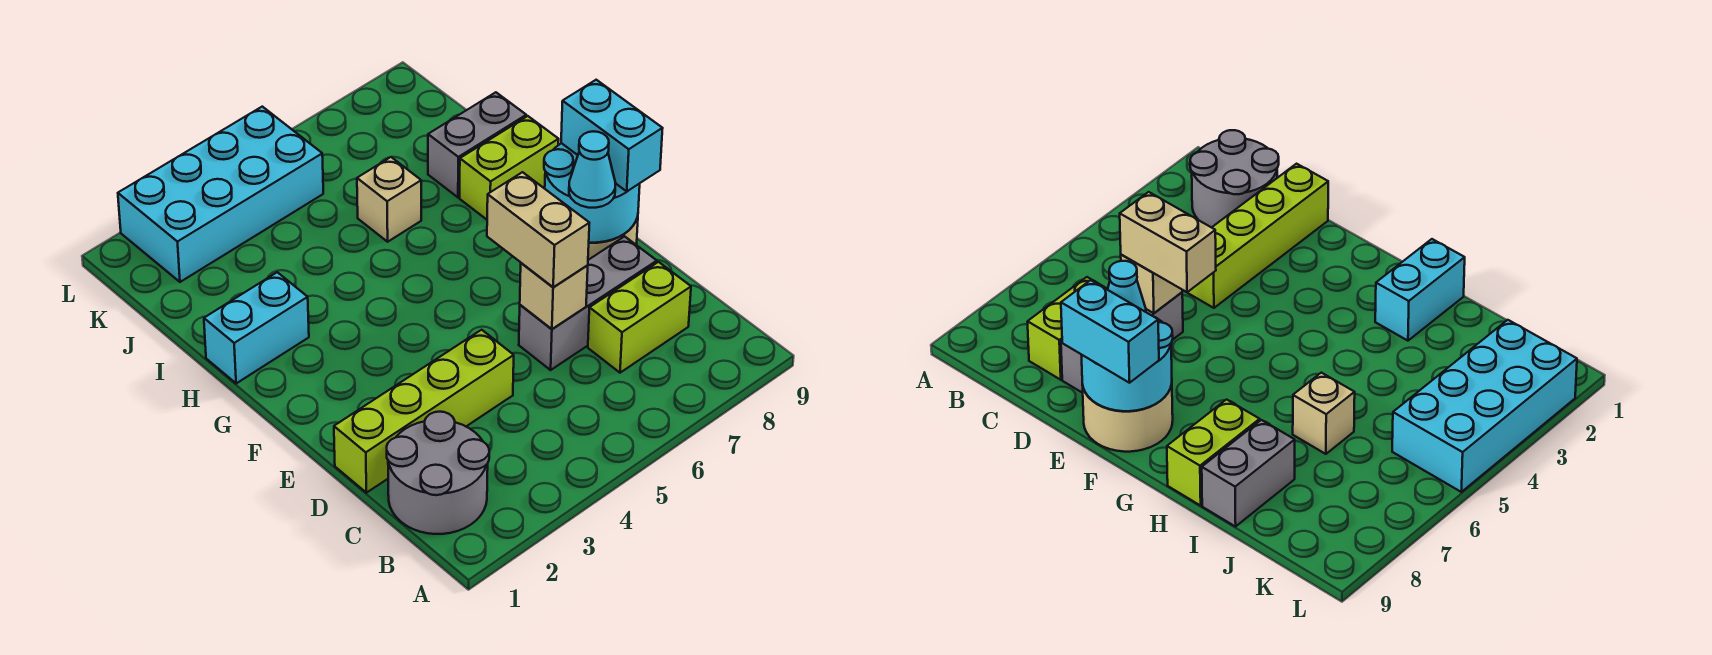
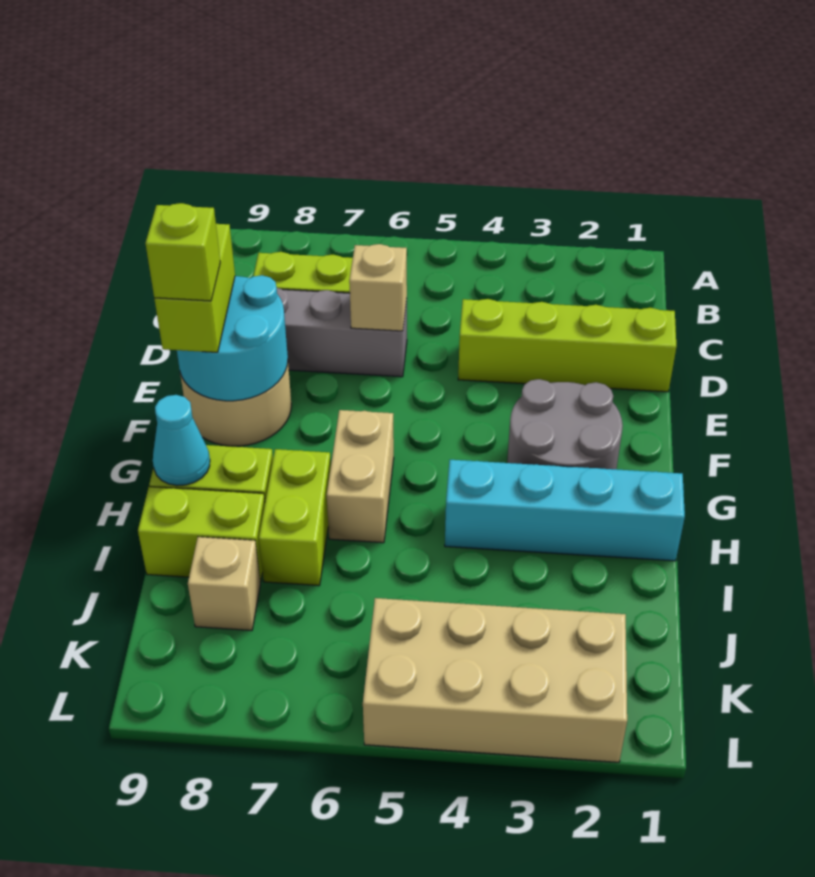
grey 2x2 round brick [387,412,489,534] -> grey 2x2 round brick moved to [507,379,623,469]
tan 1x2 brick [487,172,589,287] -> tan 1x2 brick moved to [327,410,394,543]
cyan 1x1 cone [569,131,616,208] -> cyan 1x1 cone moved to [153,395,210,486]
cyan 1x2 brick [561,80,663,191] -> lime 1x2 brick [154,224,235,352]
none -> lime 1x1 brick [145,203,220,301]
cyan 1x2 brick [204,272,309,383] -> cyan 1x4 brick [445,460,685,561]
none -> lime 1x2 brick [259,449,331,586]
tan 1x1 brick [357,157,421,242] -> tan 1x1 brick moved to [188,537,260,630]
grey 1x2 brick [428,92,526,197] -> lime 1x2 brick [138,487,265,582]
cyan 2x4 brick [118,107,323,282] -> tan 2x4 brick [363,598,627,762]

